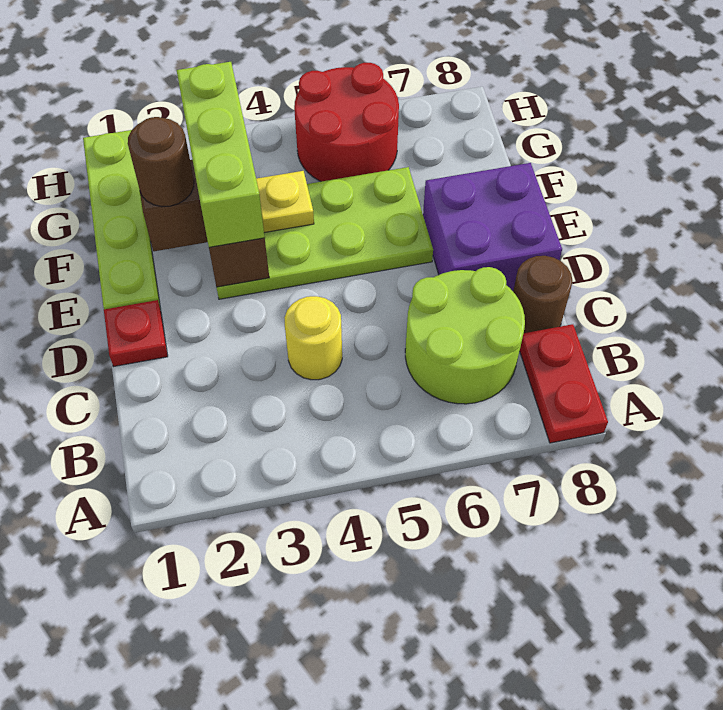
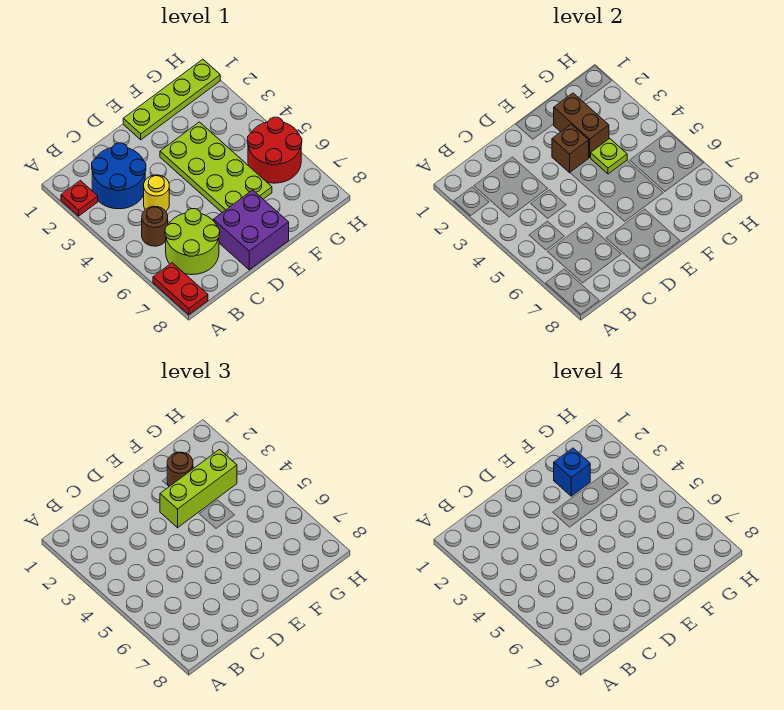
red 1x2 plate [520,324,608,443] -> red 1x2 plate turned to [153,263,208,315]
none -> blue 2x2 round brick [92,143,146,209]
brown 1x1 round brick [513,256,572,333] -> brown 1x1 round brick moved to [142,206,168,246]
red 1x1 plate [104,300,168,367] -> red 1x1 plate moved to [61,181,98,216]
none -> blue 1x1 brick [554,448,590,496]
yellow 1x1 plate [256,171,314,233] -> lime 1x1 plate [591,138,627,174]

